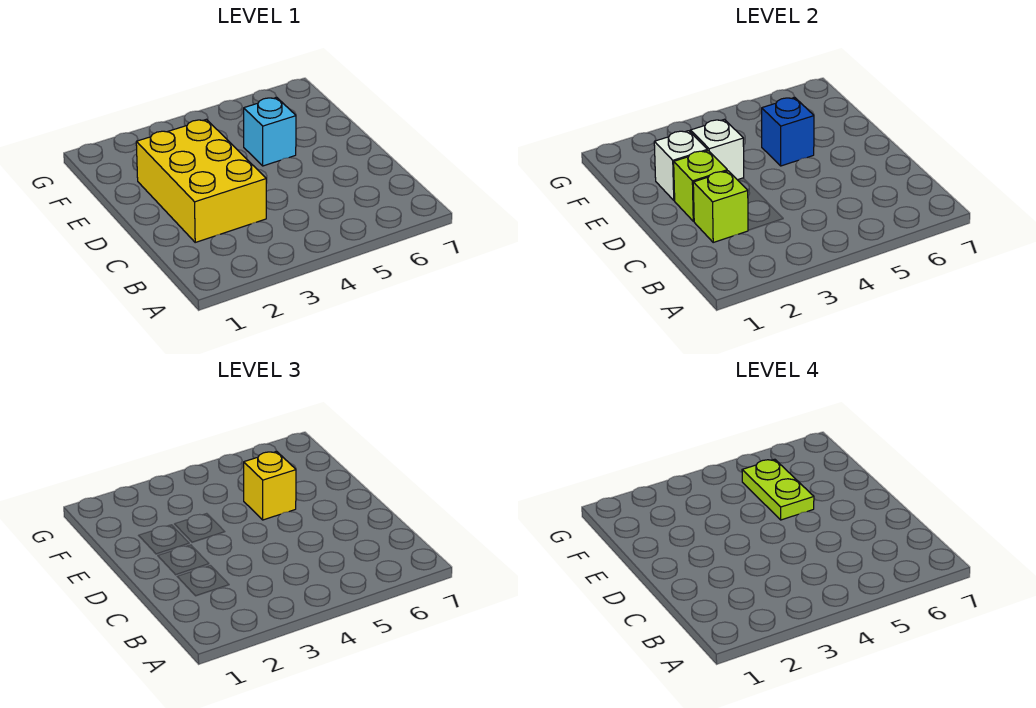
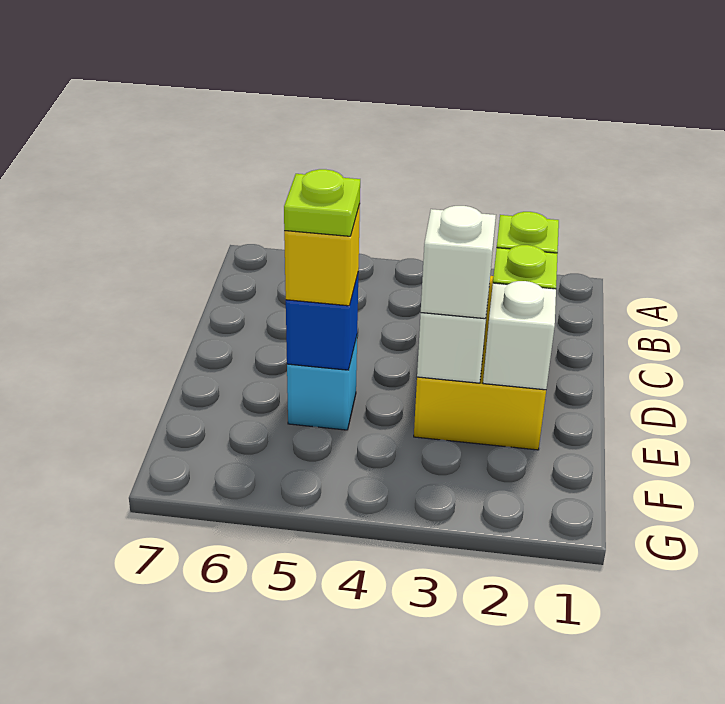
none -> white 1x1 brick [421,206,496,319]
lime 1x2 plate [742,459,814,520] -> lime 1x1 plate [284,169,360,236]

